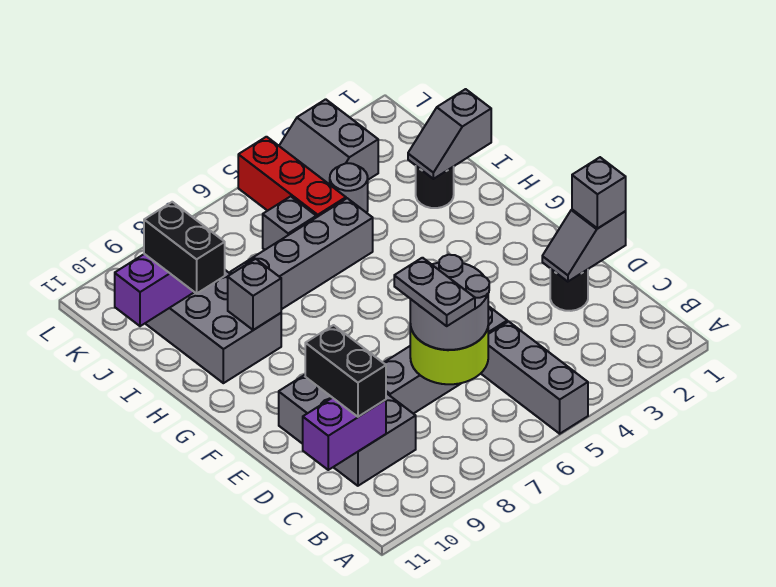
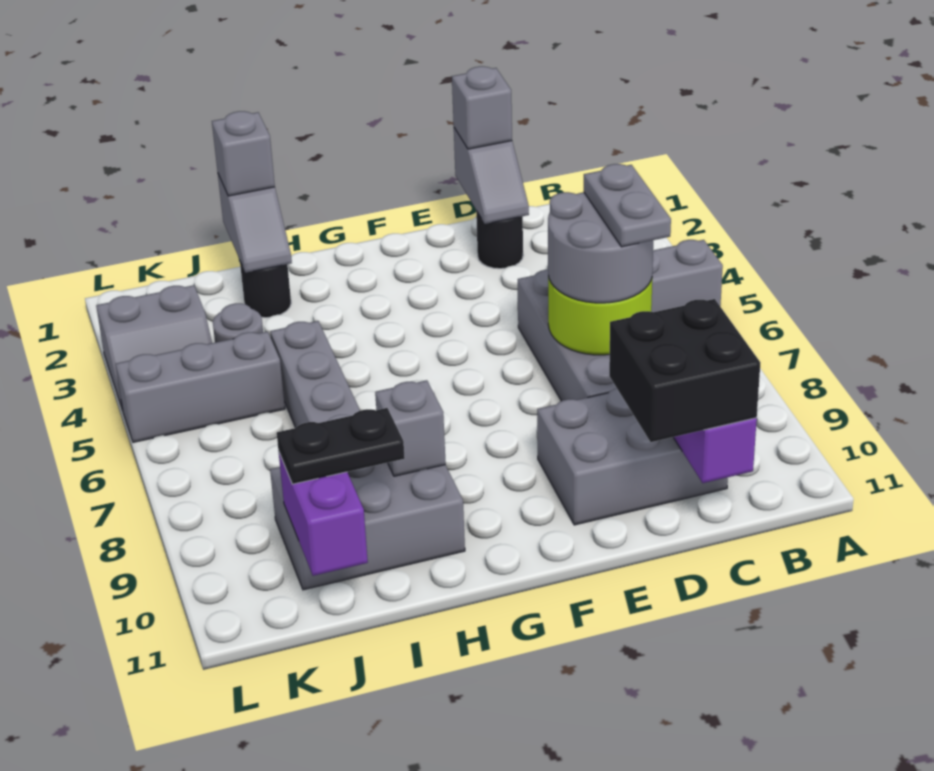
grey 1x2 plate [394,258,475,326] -> grey 1x2 plate turned to [584,164,671,247]
black 1x2 brick [305,325,386,417] -> black 2x2 brick [609,299,760,442]
black 1x2 brick [144,202,225,293] -> black 1x2 plate [277,408,405,484]
red 1x3 brick [238,137,346,217] -> grey 1x3 brick [116,332,285,442]
grey 1x1 brick [263,196,316,250] -> grey 1x1 brick moved to [212,111,275,196]

